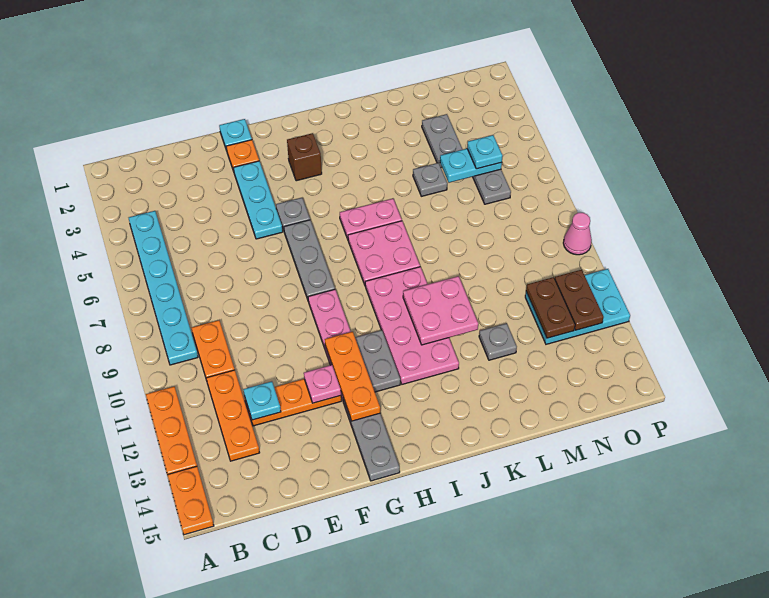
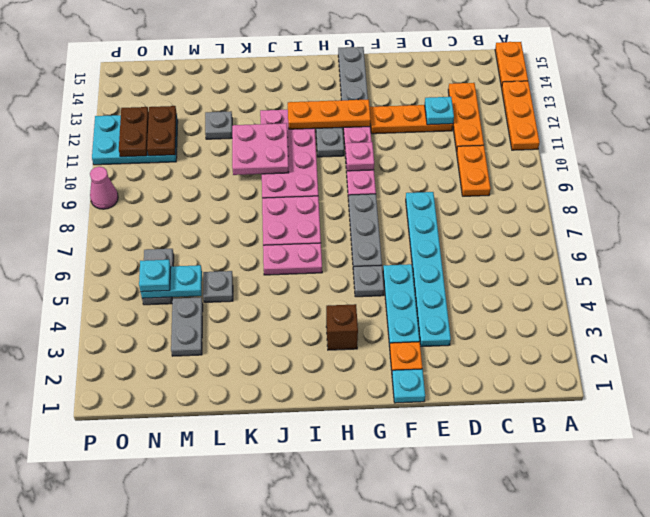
cyan 1x6 plate [129,211,198,365] -> cyan 1x6 plate moved to [406,192,451,347]
pink 1x1 plate [304,365,341,403] -> pink 1x1 plate moved to [346,142,374,171]
orange 1x3 plate [325,332,380,421] -> orange 1x3 plate turned to [288,100,371,129]

